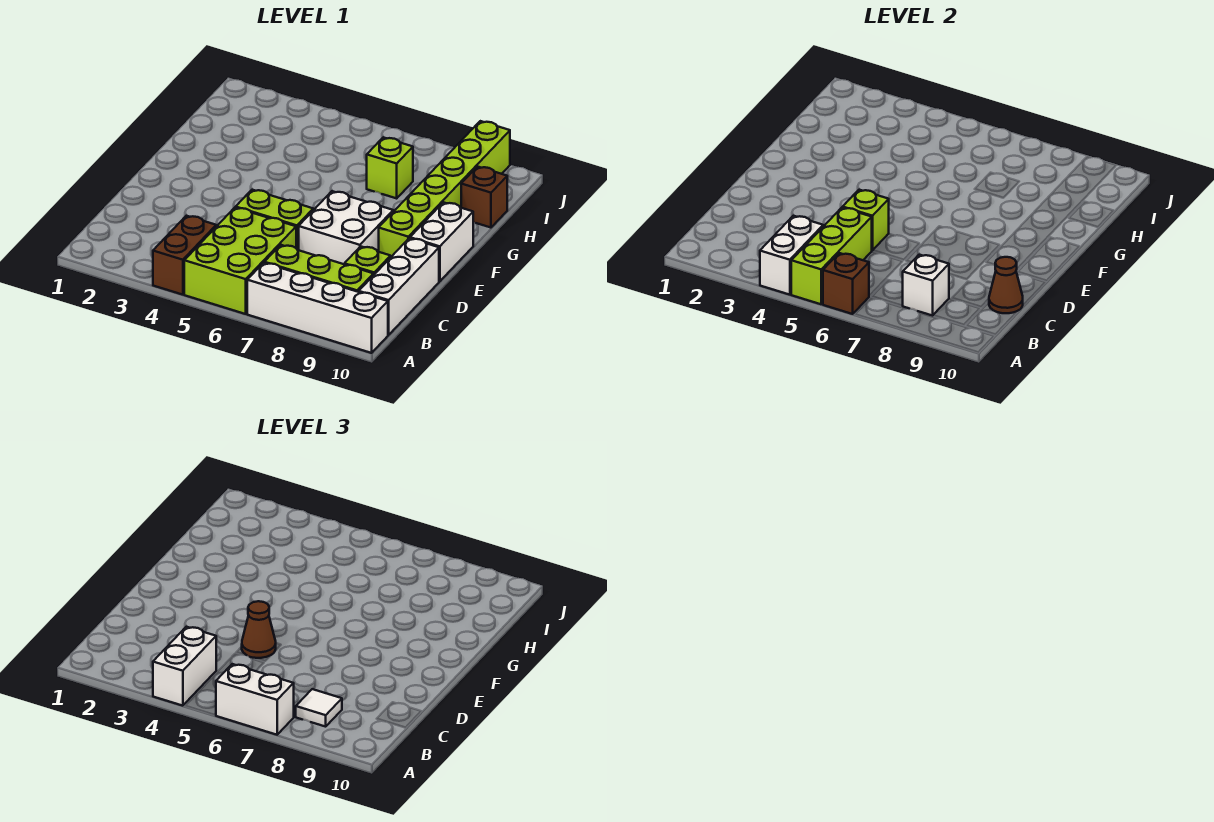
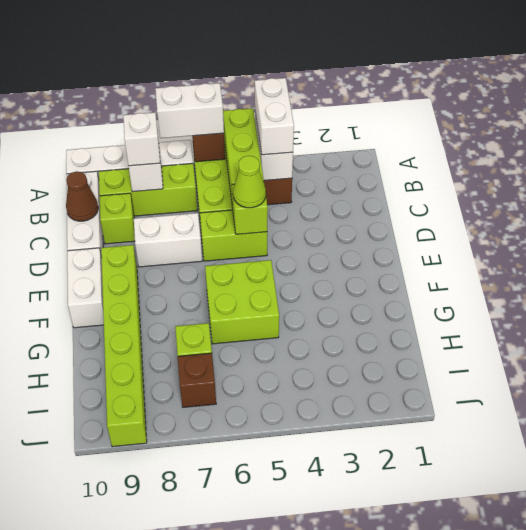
white 1x1 tile [296,689,342,727] -> white 1x1 brick [123,112,160,166]
brown 1x1 cone [242,601,276,658] -> lime 1x1 cone [233,156,266,208]
white 2x2 brick [299,191,393,264] -> white 1x2 brick [134,213,202,267]
none -> lime 2x2 brick [205,260,279,344]
brown 1x1 brick [461,167,507,228] -> brown 1x1 brick moved to [178,353,216,407]

